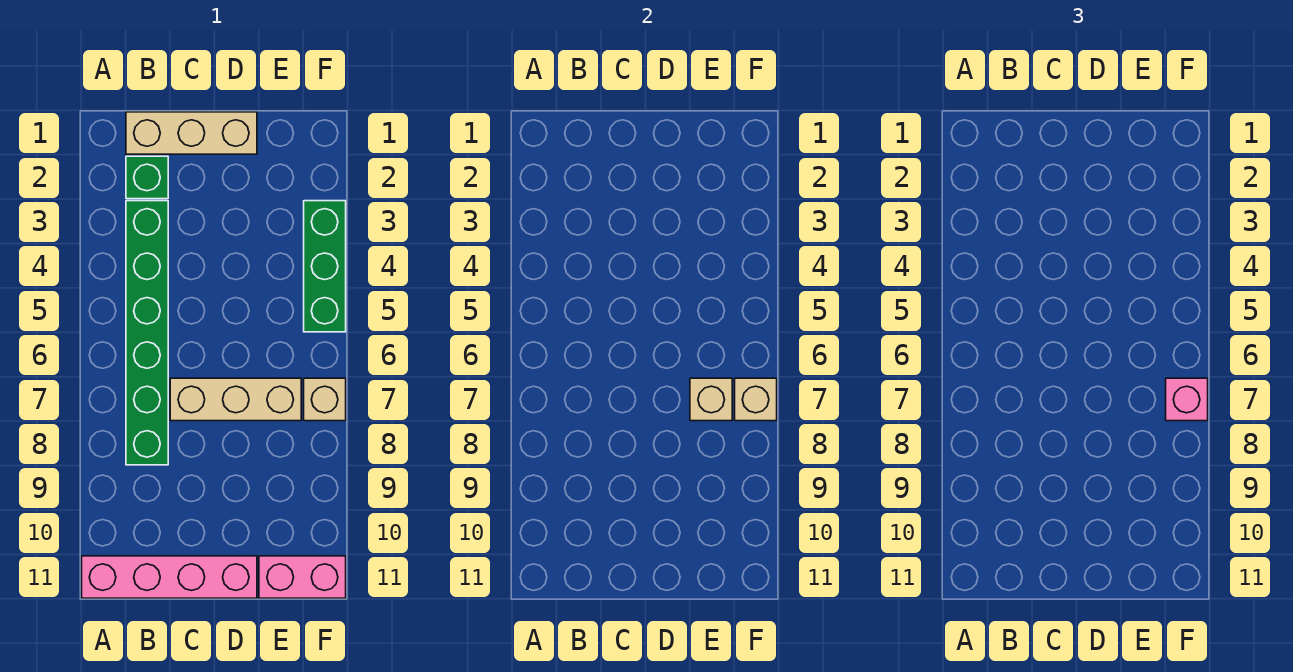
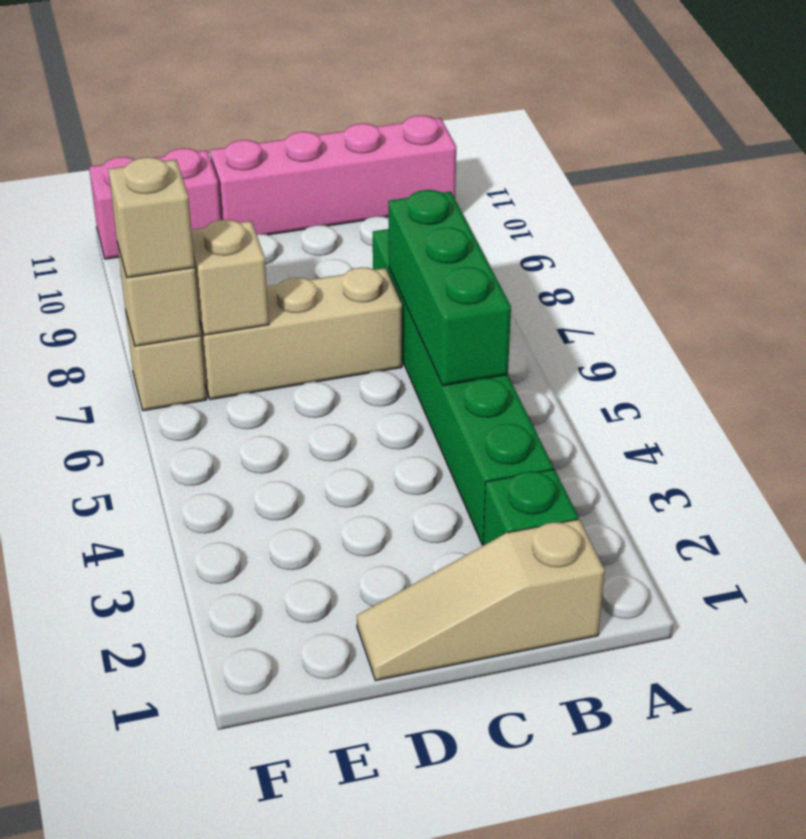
tan 1x3 brick [126,112,257,154] -> tan 1x3 slope [357,519,605,680]
green 1x3 brick [304,201,346,332] -> green 1x3 brick moved to [388,190,511,386]
pink 1x1 brick [1166,378,1208,421] -> tan 1x1 brick [108,157,195,278]

